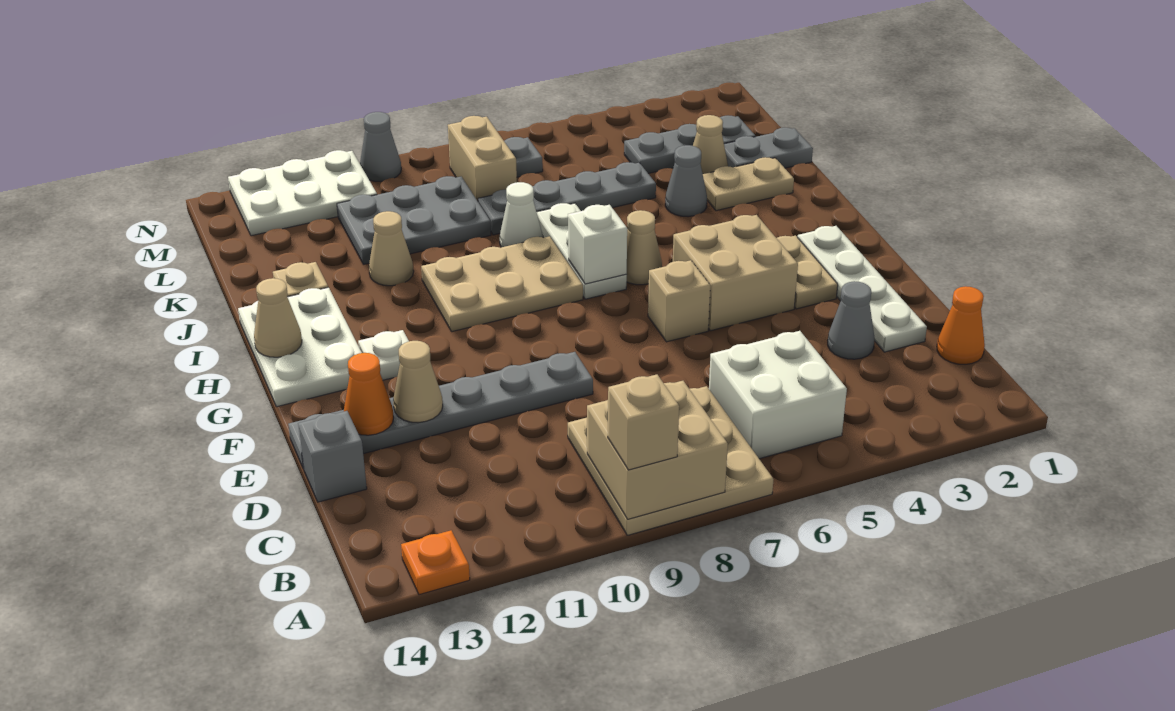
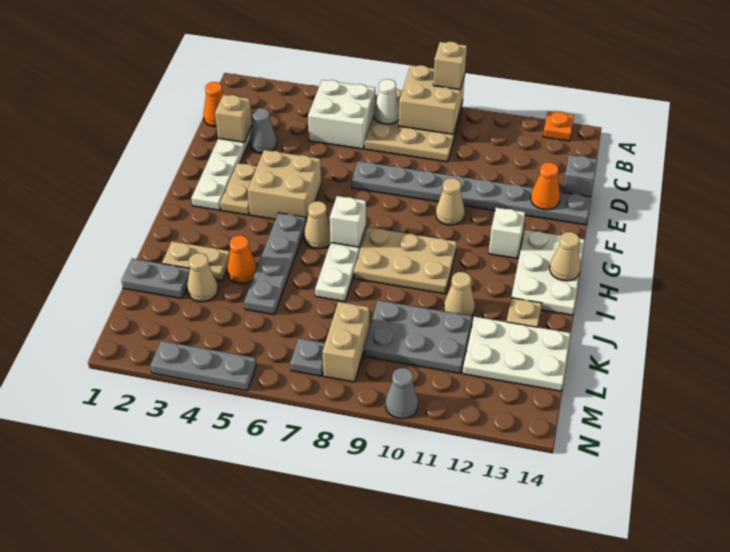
grey 1x6 plate [288,352,593,469] -> grey 1x8 plate [352,161,591,225]
tan 1x1 cone [393,341,443,423] -> tan 1x1 cone moved to [436,178,465,225]
tan 1x1 brick [648,260,710,342] -> tan 1x1 brick moved to [215,95,252,142]
white 1x1 plate [358,330,409,380] -> white 1x1 brick [489,208,525,259]
grey 1x1 cone [665,145,707,217] -> orange 1x1 cone [227,235,257,284]
white 1x1 cone [500,182,543,247] -> white 1x1 cone moved to [374,79,399,124]
grey 1x4 plate [478,162,656,235] -> grey 1x4 plate turned to [244,213,307,315]
grey 1x3 plate [624,116,755,173] -> grey 1x3 plate moved to [151,341,257,391]
white 2x3 plate [228,150,377,236] -> white 2x3 plate moved to [462,317,571,391]

